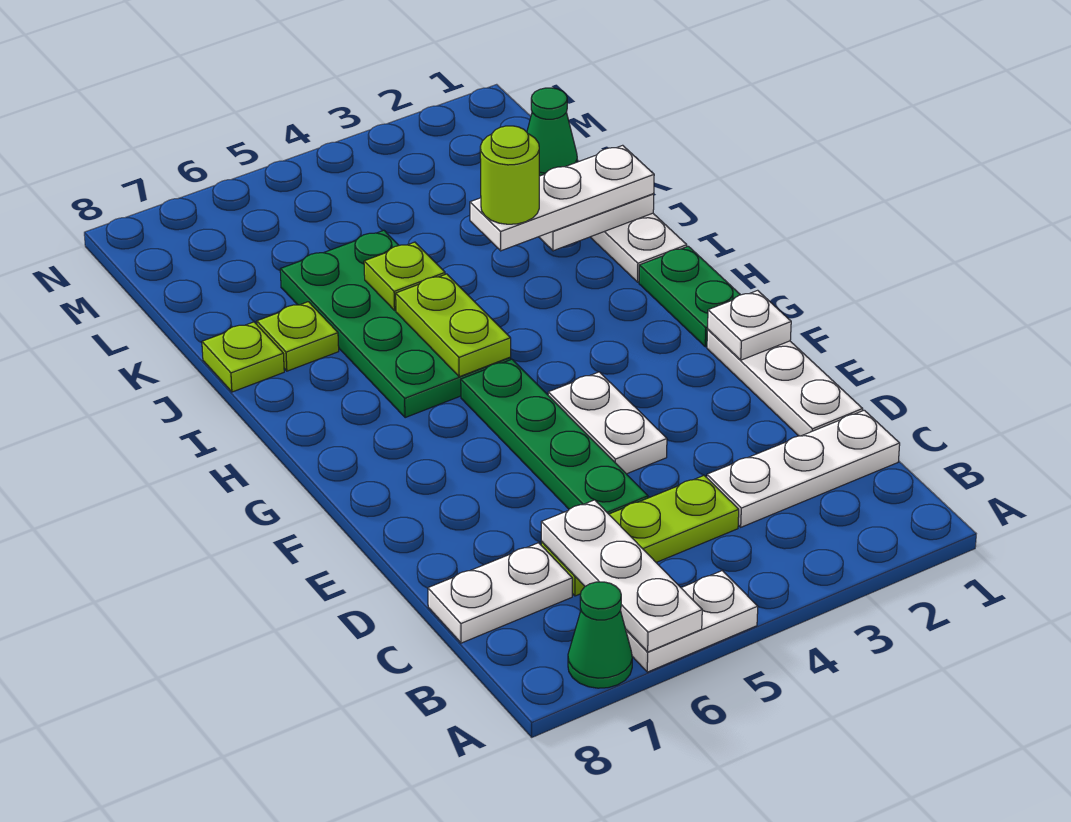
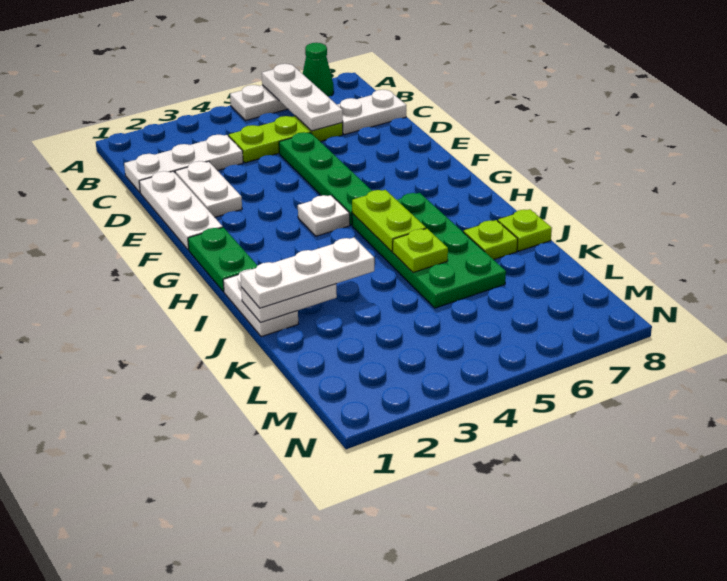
white 1x2 plate [548,372,667,474] -> white 1x2 plate moved to [175,161,242,217]
white 1x1 plate [708,290,791,360] -> white 1x1 plate moved to [298,195,350,236]
lime 1x1 round brick [480,126,539,224] -> none
green 1x1 cone [527,88,577,176] -> none

